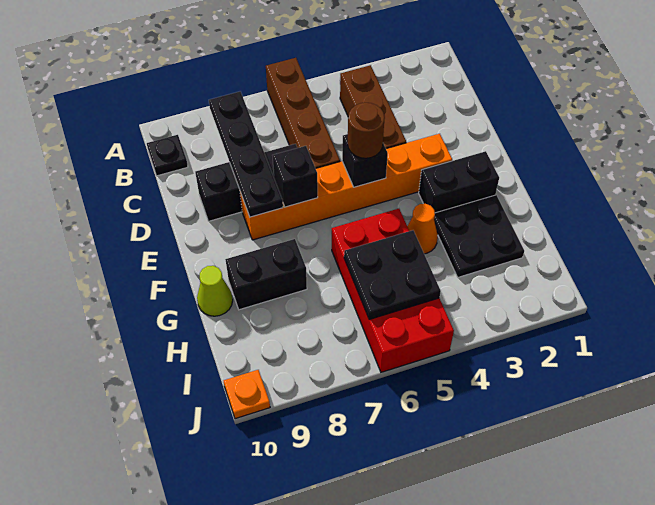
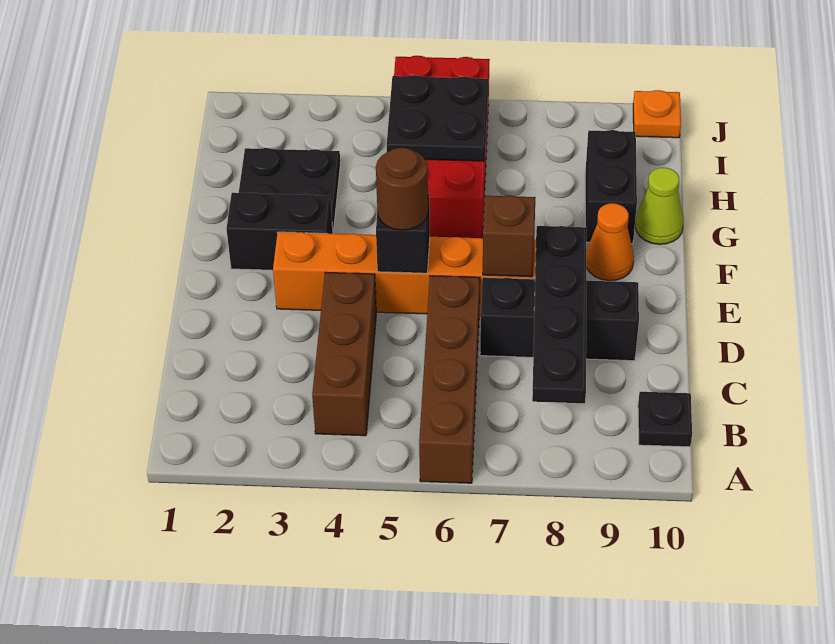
black 1x1 brick [273,146,318,207] -> brown 1x1 brick [483,196,535,277]
orange 1x1 cone [407,204,438,254] -> orange 1x1 cone moved to [586,203,634,281]
black 1x2 brick [225,239,307,310] -> black 1x2 brick turned to [585,130,637,244]

